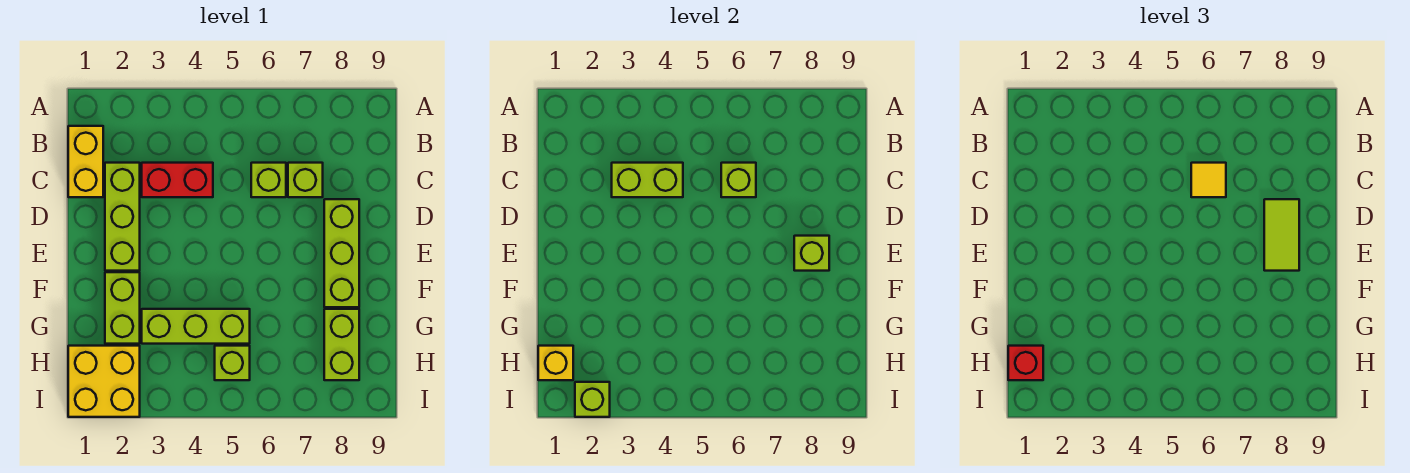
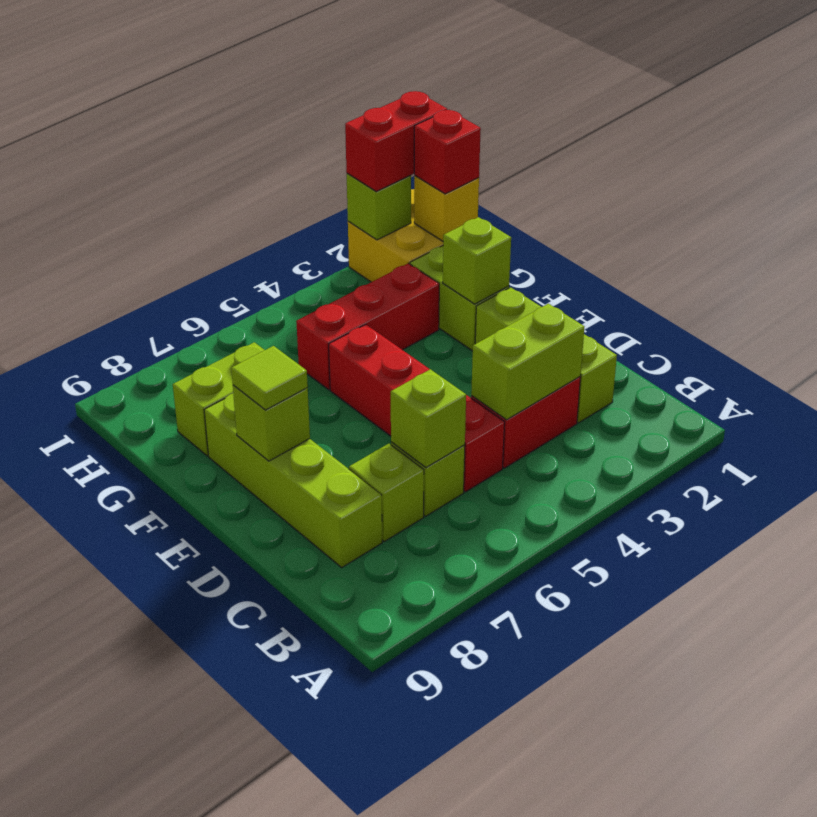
yellow 1x2 brick [68,126,103,197] -> none
none -> red 1x4 brick [329,324,505,492]
yellow 1x1 tile [1191,163,1226,197] -> none
lime 1x3 brick [324,199,359,307] -> lime 1x4 brick [204,393,382,567]
lime 1x2 tile [1264,199,1299,271] -> lime 1x1 tile [231,346,308,410]
lime 1x3 brick [142,309,250,344] -> red 1x3 brick [296,263,439,390]
lime 1x2 brick [324,309,359,380] -> lime 1x2 brick turned to [173,342,264,456]
lime 1x1 brick [215,346,250,380] -> lime 1x1 brick moved to [443,217,511,304]
none -> red 1x2 brick [345,91,447,192]

